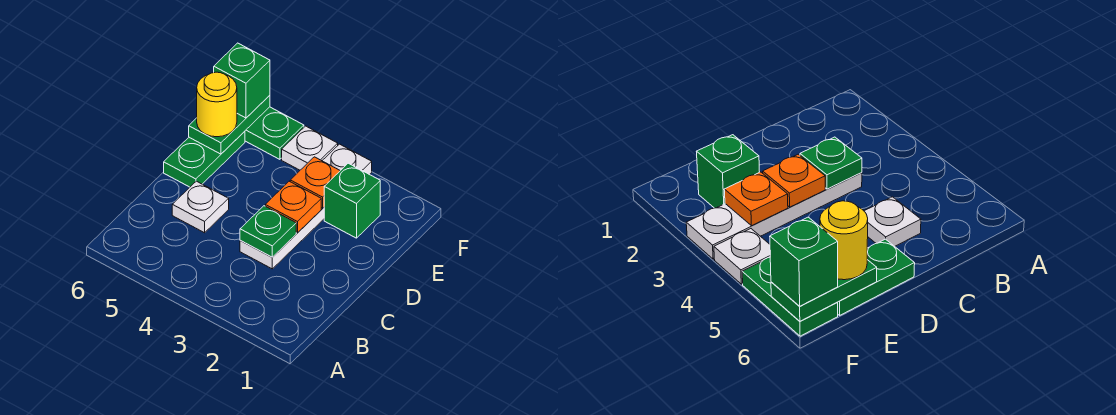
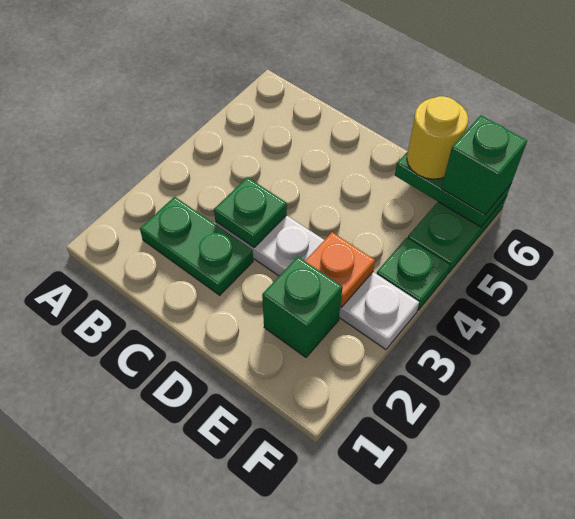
white 1x1 plate [172,181,229,233] -> none
orange 1x1 plate [265,181,321,233] -> none
green 1x2 plate [164,131,245,187] -> green 1x2 plate moved to [140,197,253,295]
white 1x1 plate [282,126,338,170] -> green 1x1 plate [377,238,450,311]

